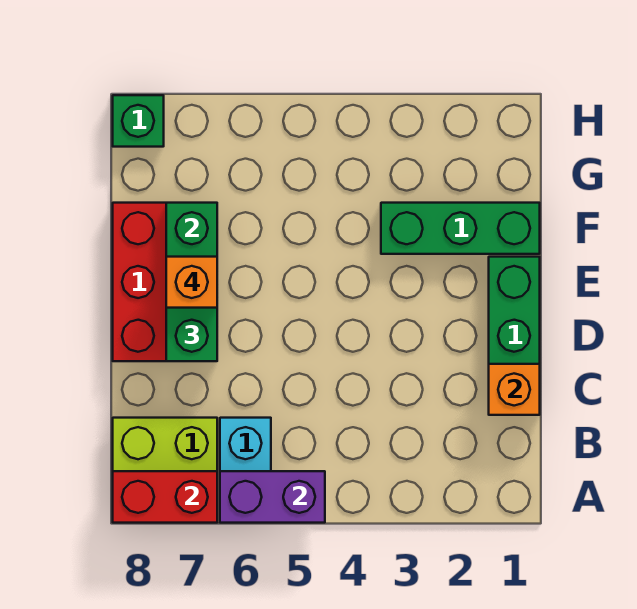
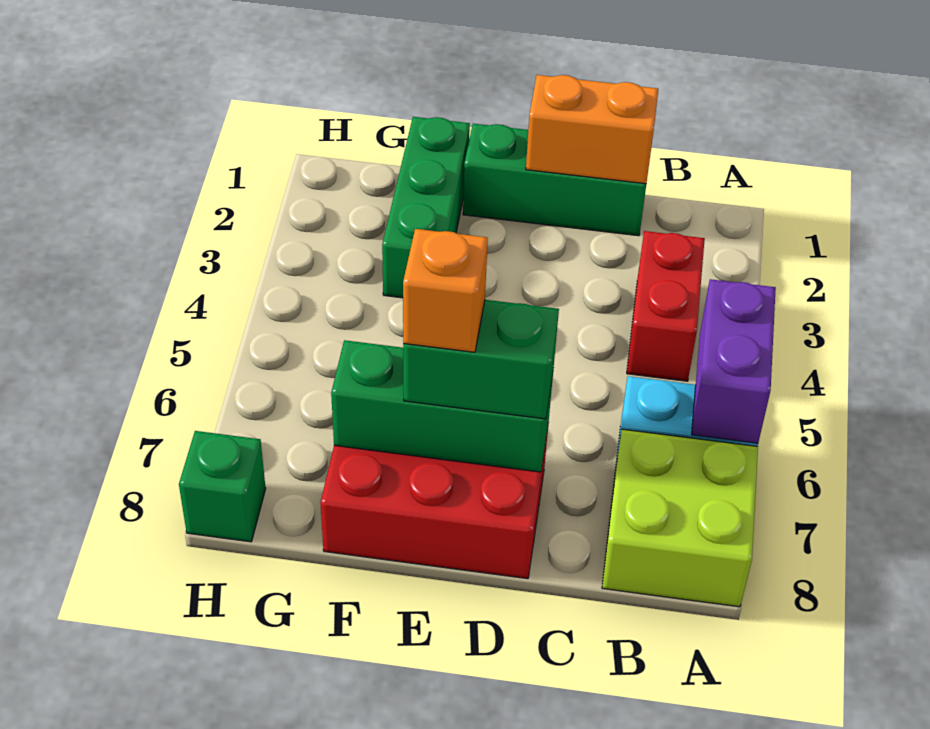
red 1x2 brick [113,471,217,523] -> red 1x2 brick moved to [627,231,705,381]
orange 1x1 brick [489,364,540,415] -> orange 1x2 brick [526,75,658,184]

